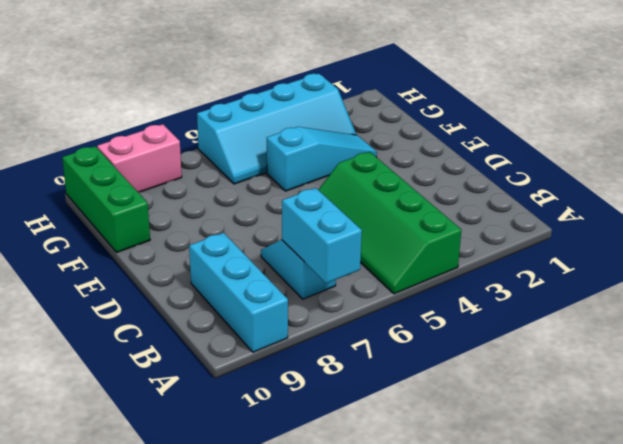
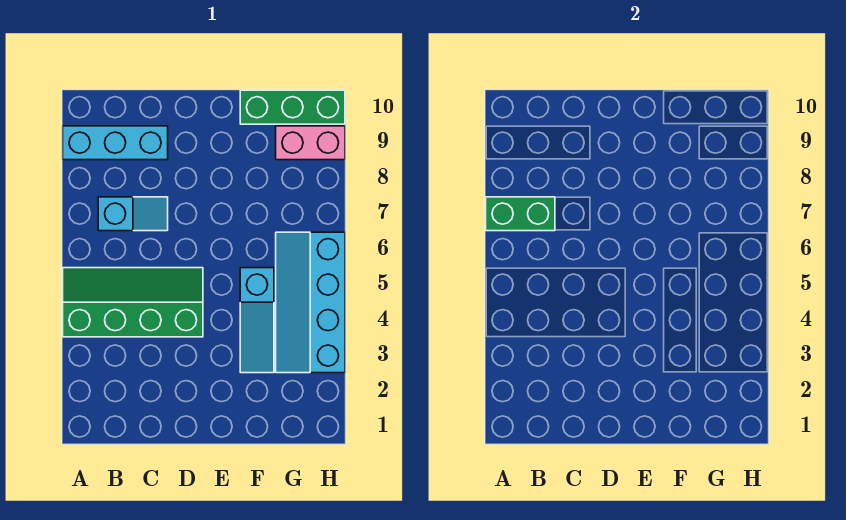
cyan 1x2 brick [282,188,362,283] -> green 1x2 brick [486,197,555,231]
pink 1x2 brick [97,124,182,192] -> pink 1x2 brick turned to [276,126,345,160]

